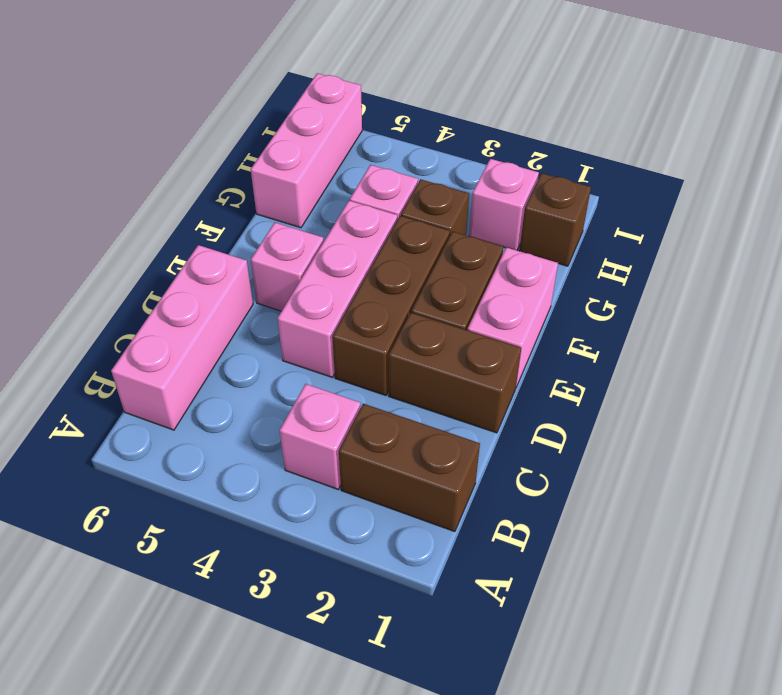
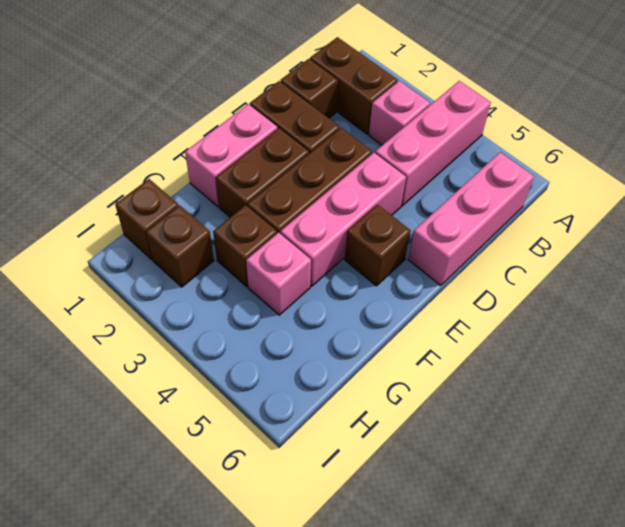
none -> brown 1x1 brick [281,59,338,118]
pink 1x1 brick [251,222,324,311] -> brown 1x1 brick [345,205,411,286]
pink 1x3 brick [251,73,362,228] -> pink 1x3 brick moved to [375,81,491,206]
pink 1x1 brick [469,159,539,250] -> brown 1x1 brick [146,205,214,287]

